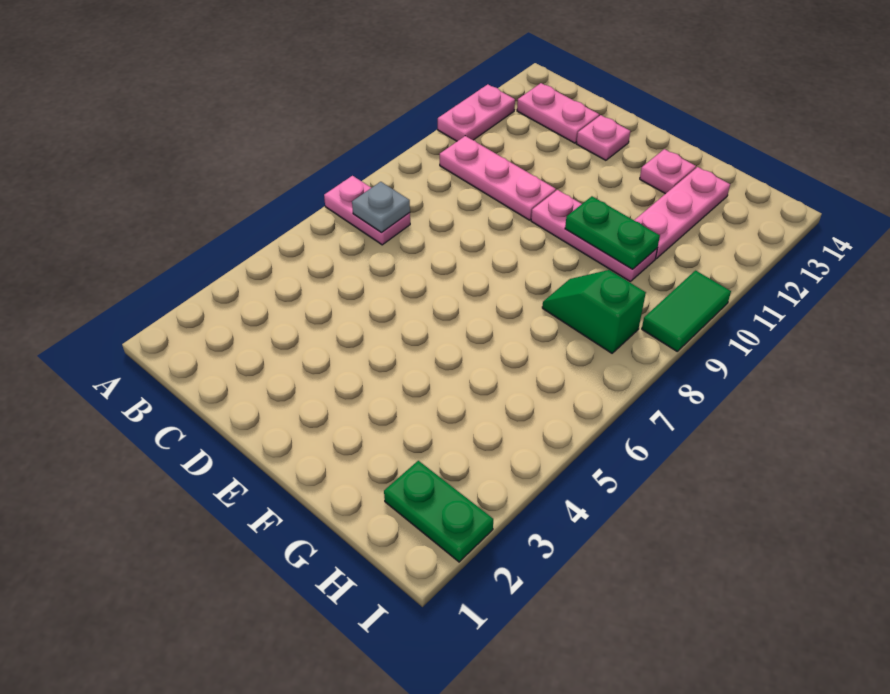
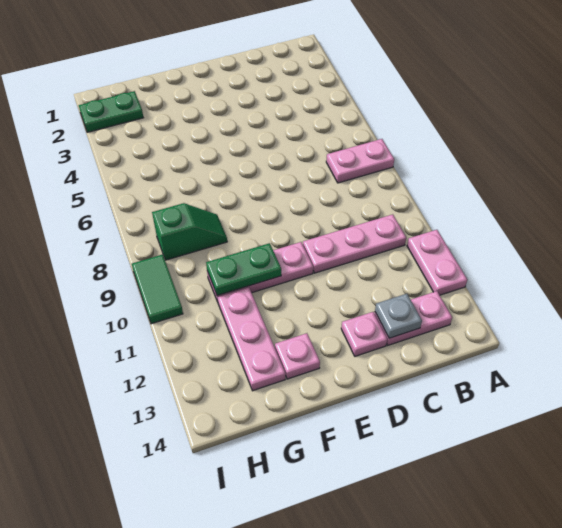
grey 1x1 plate [352,182,410,232] -> grey 1x1 plate moved to [375,294,422,338]

